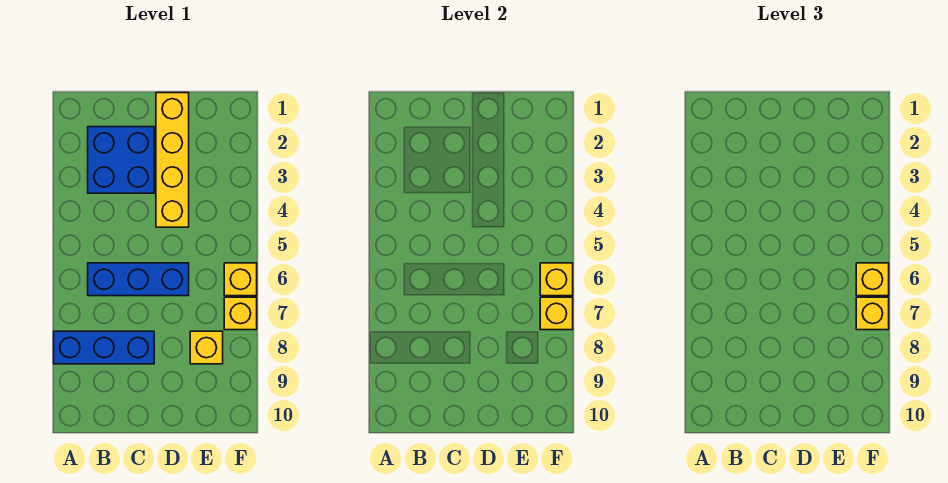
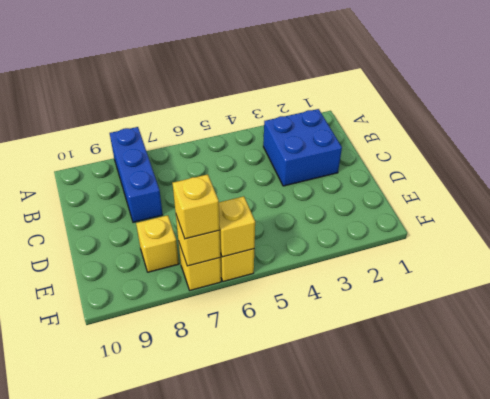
blue 1x3 brick [88,263,189,296] -> none
yellow 1x4 brick [156,93,189,227] -> none
yellow 1x1 brick [856,263,889,296] -> none

